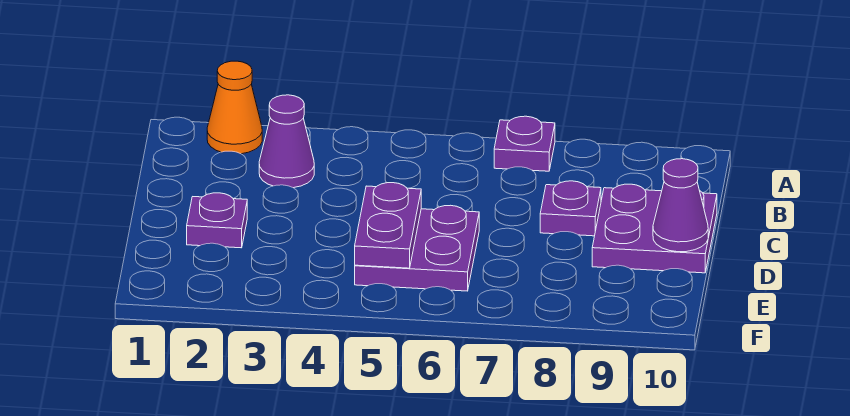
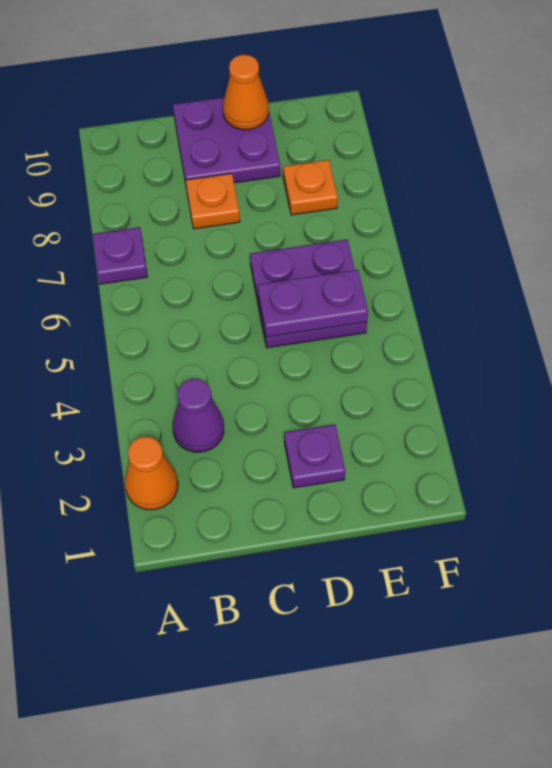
purple 1x1 plate [540,181,601,236] -> orange 1x1 plate [186,173,240,229]
purple 1x1 cone [653,159,708,252] -> orange 1x1 cone [223,55,269,130]
none -> orange 1x1 plate [283,160,338,215]

